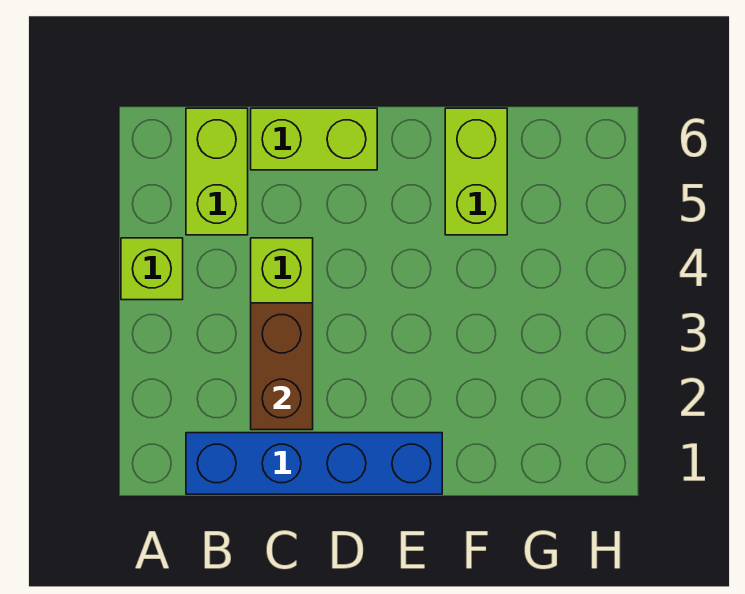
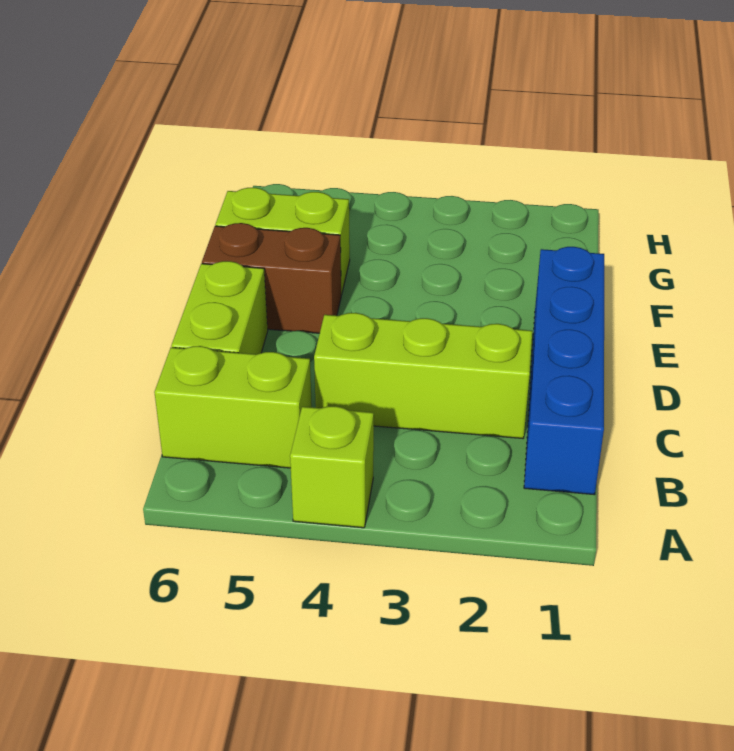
brown 1x2 brick [251,303,313,430] -> brown 1x2 brick moved to [202,223,341,333]

